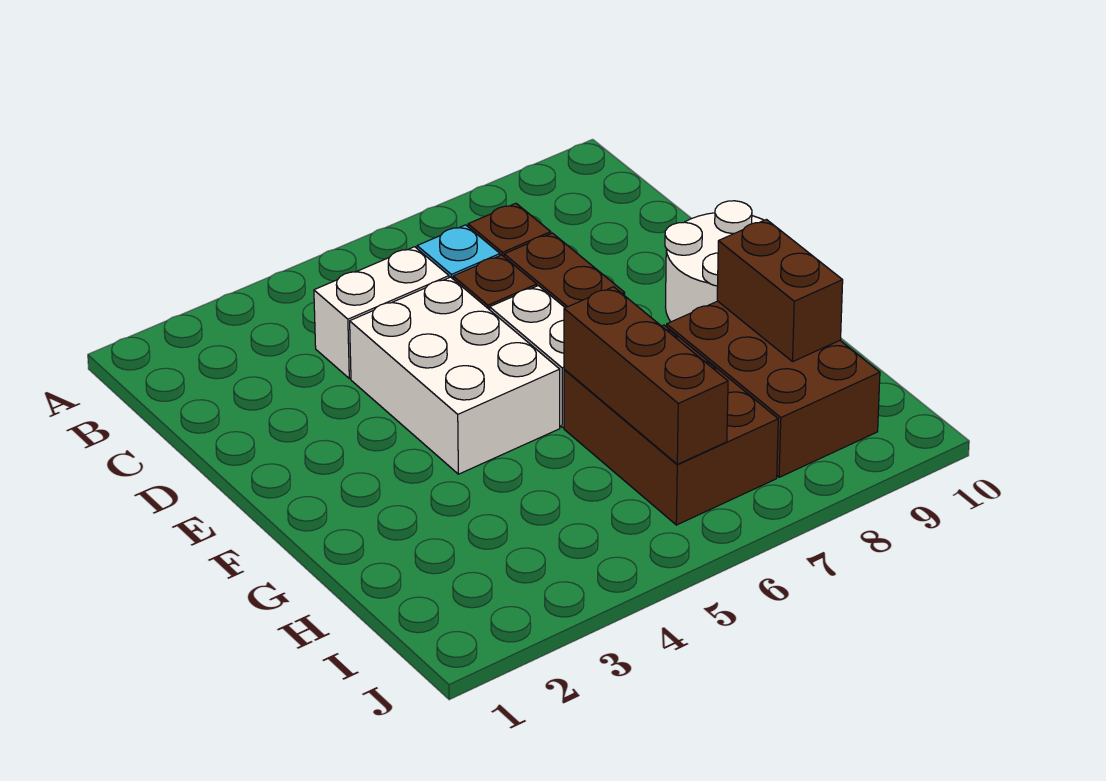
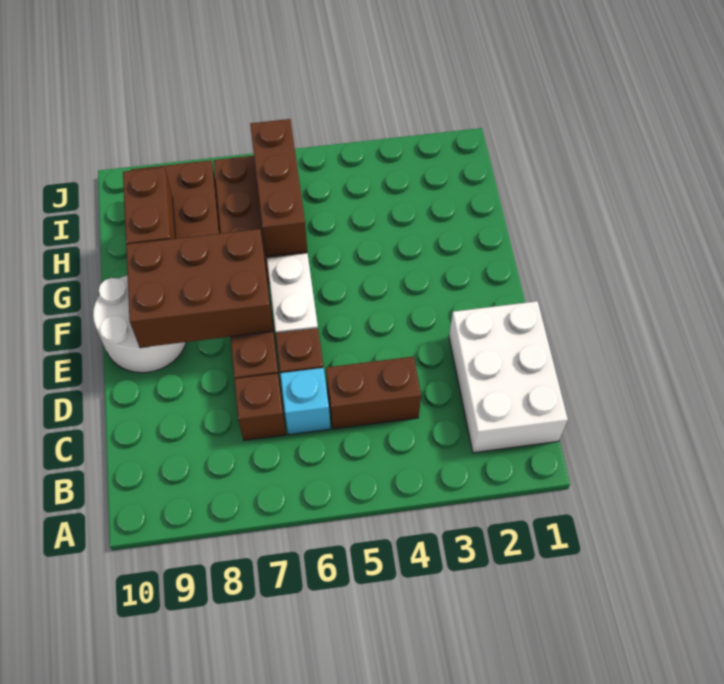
white 1x2 brick [314,247,449,379] -> brown 1x2 brick [326,356,421,429]
white 2x3 brick [350,277,560,474] -> white 2x3 brick moved to [449,301,568,453]
none -> brown 2x3 brick [126,229,273,348]

